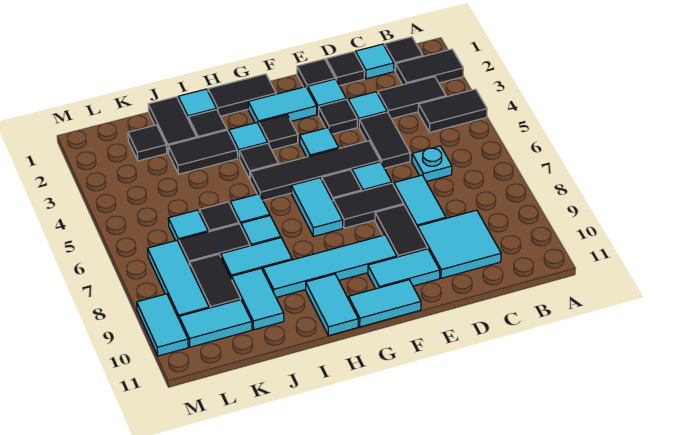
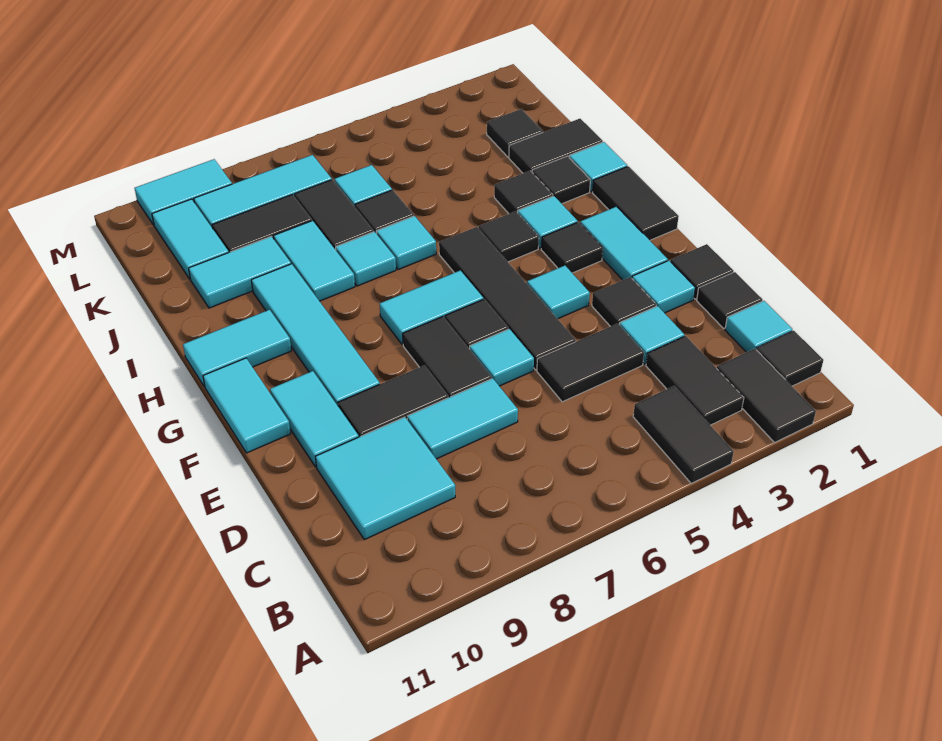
cyan 1x1 plate [412,146,452,182] -> none
black 1x2 tile [168,130,238,174] -> black 1x1 tile [494,171,553,214]

